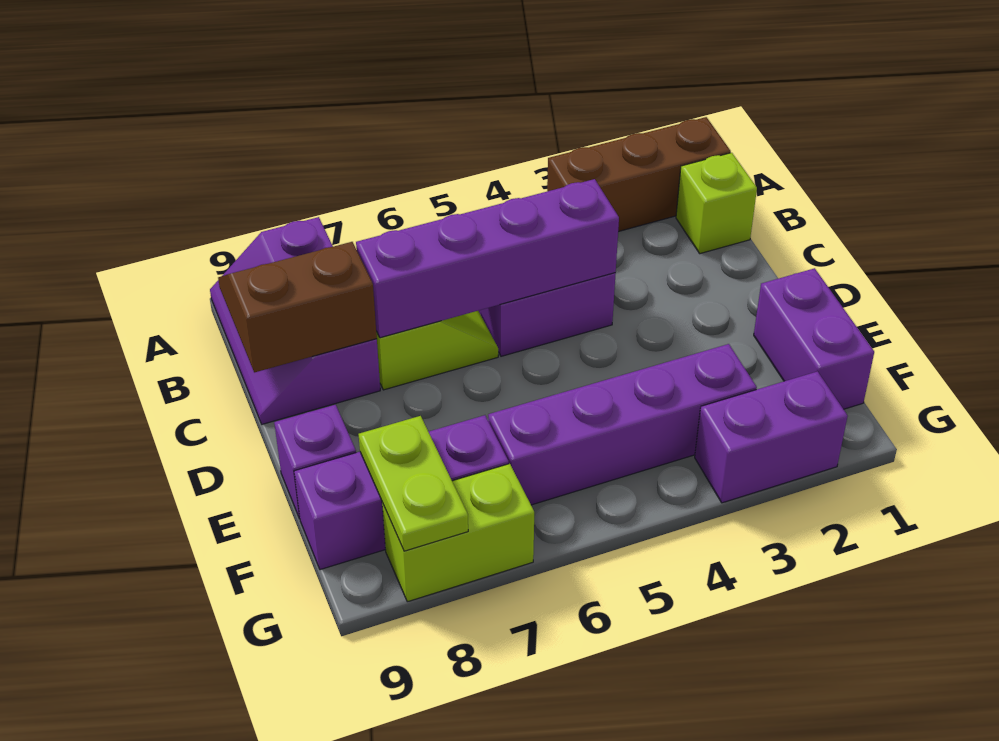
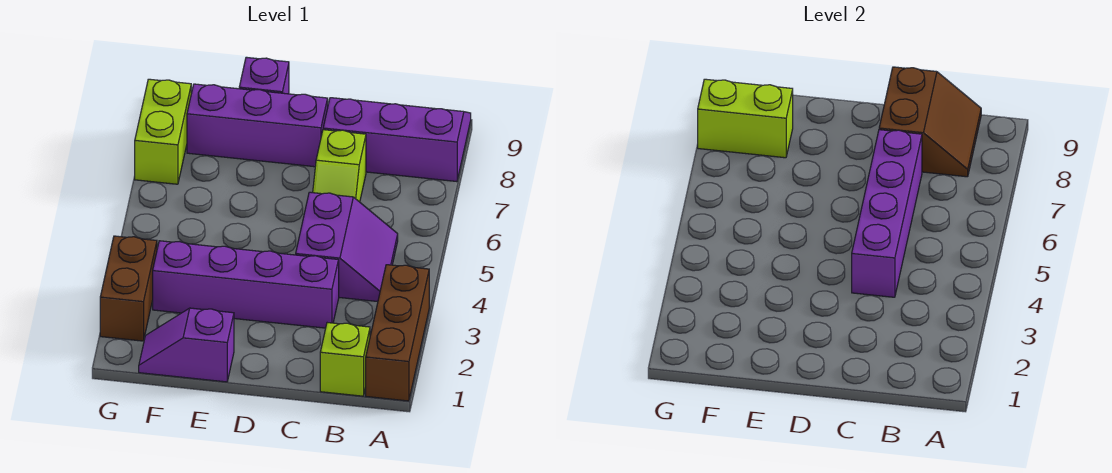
purple 1x2 brick [754,268,874,409] -> purple 1x2 slope [139,308,234,382]
purple 1x4 brick [488,344,757,505] -> purple 1x4 brick turned to [153,241,339,328]
purple 1x3 brick [294,415,509,570] -> purple 1x3 brick turned to [187,84,328,167]
lime 1x2 plate [359,416,468,551] -> lime 1x2 brick [698,79,793,158]
purple 1x2 brick [695,371,848,503] -> brown 1x2 brick [100,236,157,341]

